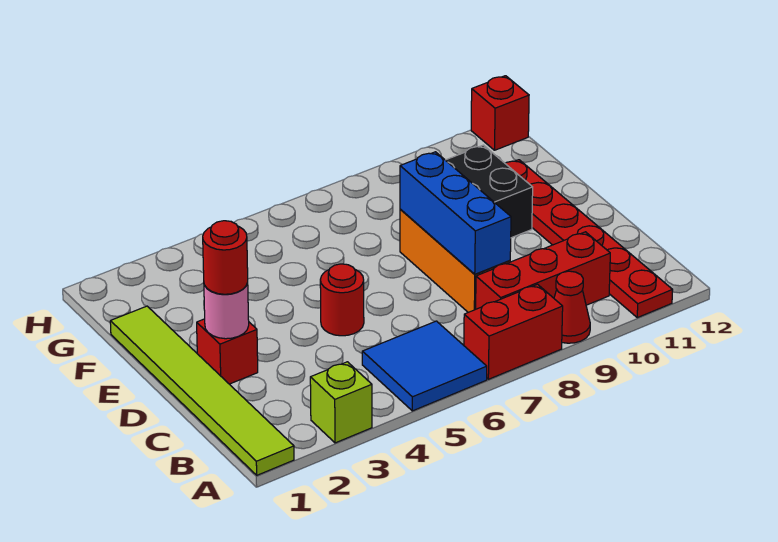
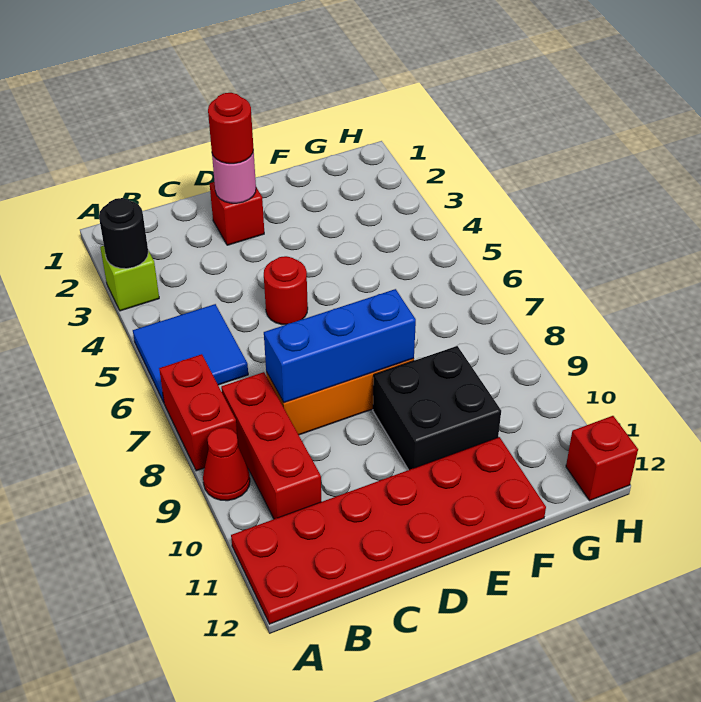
lime 1x6 tile [110,306,294,475] -> none
none -> black 1x1 round brick [99,198,148,269]
red 1x6 plate [505,160,673,318] -> red 2x6 plate [231,437,546,624]

